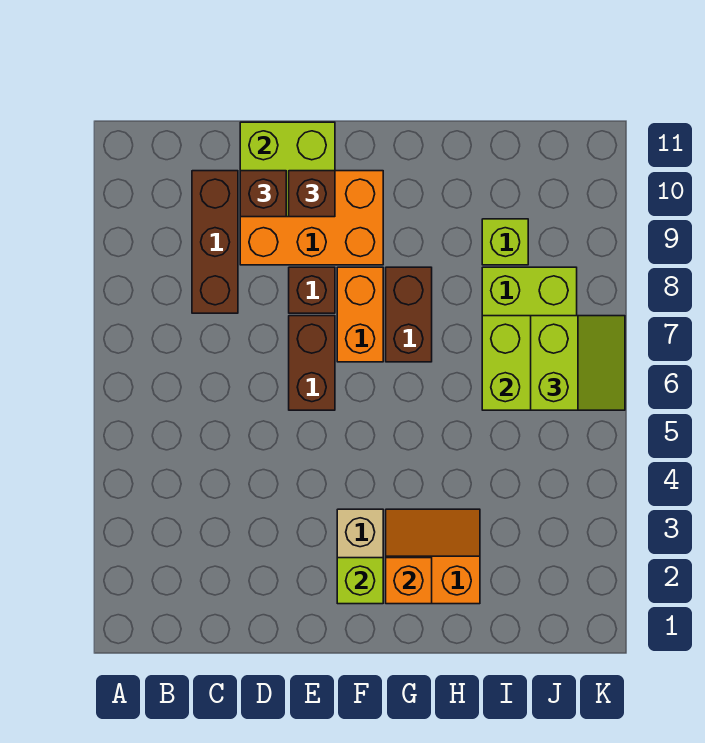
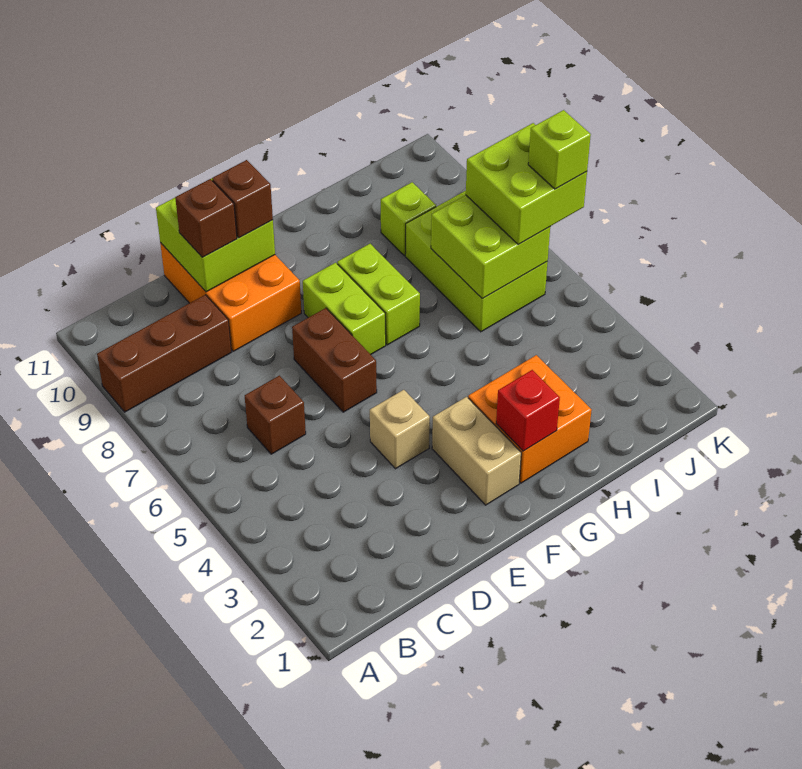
brown 1x3 brick [192,171,238,313] -> brown 1x3 brick turned to [97,295,231,412]
orange 2x3 brick [240,171,383,265] -> orange 2x3 brick turned to [160,243,301,351]
none -> tan 1x1 brick [370,390,430,469]
brown 1x1 brick [289,267,335,313] -> brown 1x1 brick moved to [245,376,306,454]
lime 1x1 brick [337,558,383,604] -> lime 1x1 brick moved to [528,110,591,189]
orange 1x2 brick [337,267,383,362] -> lime 1x2 brick [303,263,386,354]
orange 2x2 slope [386,509,480,604] -> orange 2x2 brick [468,355,592,483]
orange 1x1 brick [386,558,432,604] -> red 1x1 brick [496,370,560,451]
brown 1x2 brick [386,267,432,362] -> lime 1x2 brick [337,244,420,345]
lime 2x2 slope [531,316,625,410] -> lime 2x2 brick [466,123,587,245]

